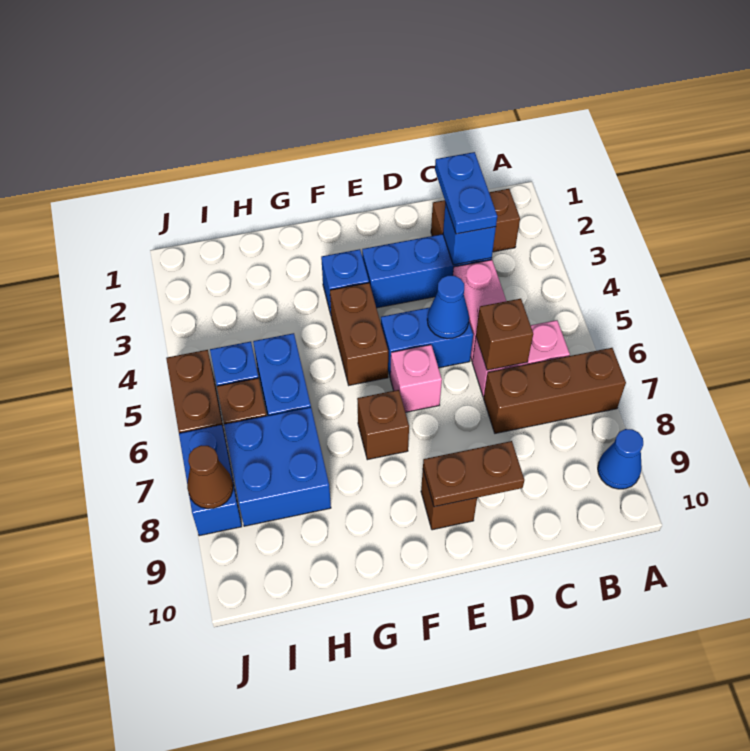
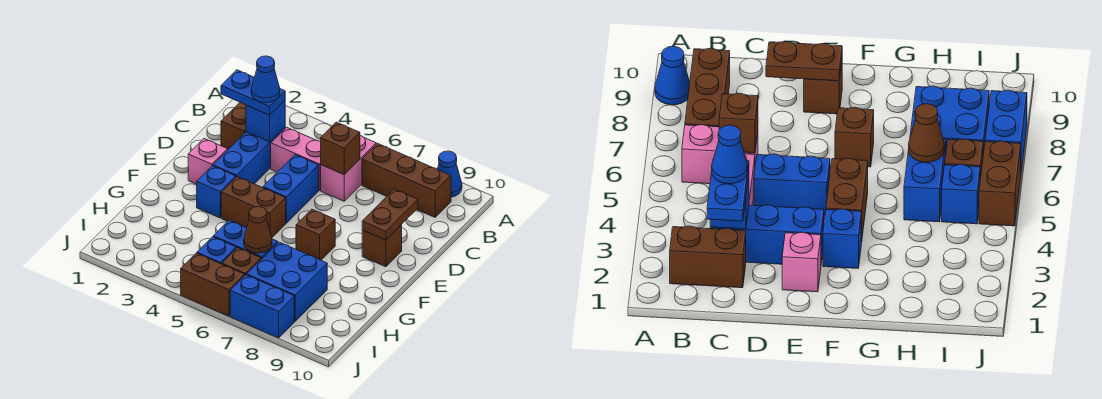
brown 1x3 brick [484,348,626,433] -> brown 1x3 brick turned to [362,144,451,217]
blue 1x1 cone [427,275,469,339] -> blue 1x1 cone moved to [251,56,280,103]
pink 1x1 brick [390,345,442,412] -> pink 1x1 brick moved to [188,139,228,184]
brown 1x1 cone [187,445,233,509] -> brown 1x1 cone moved to [244,207,272,253]

